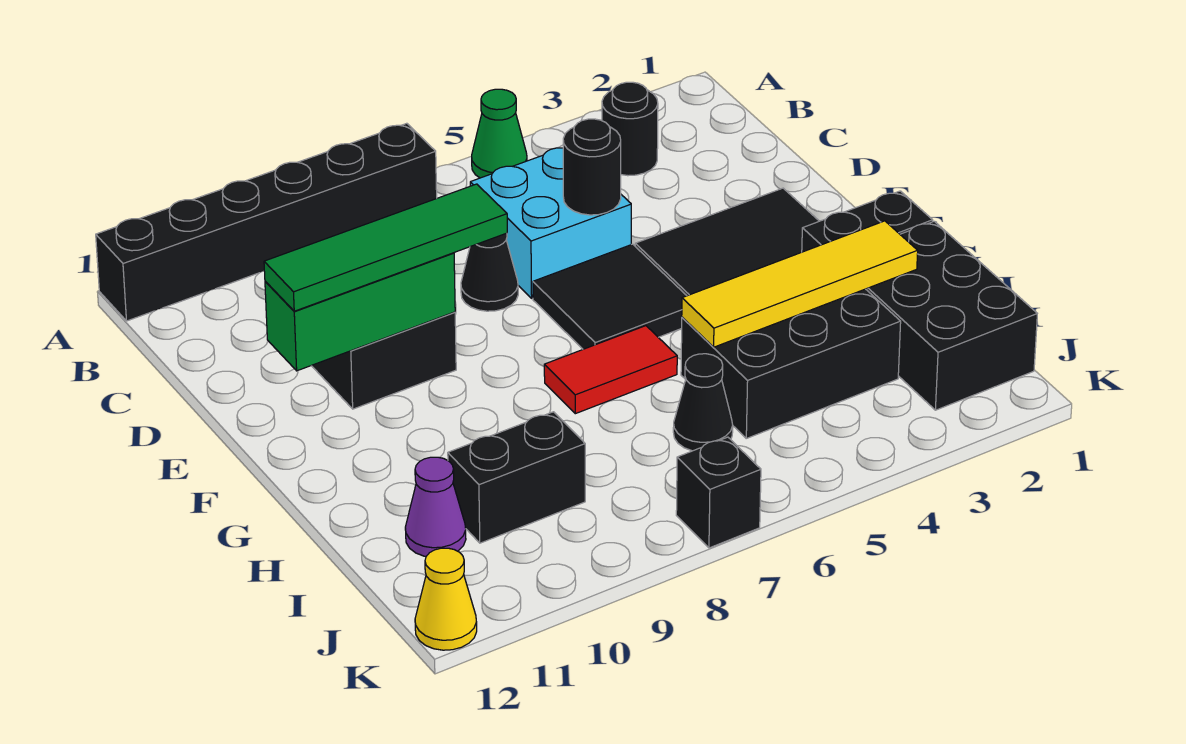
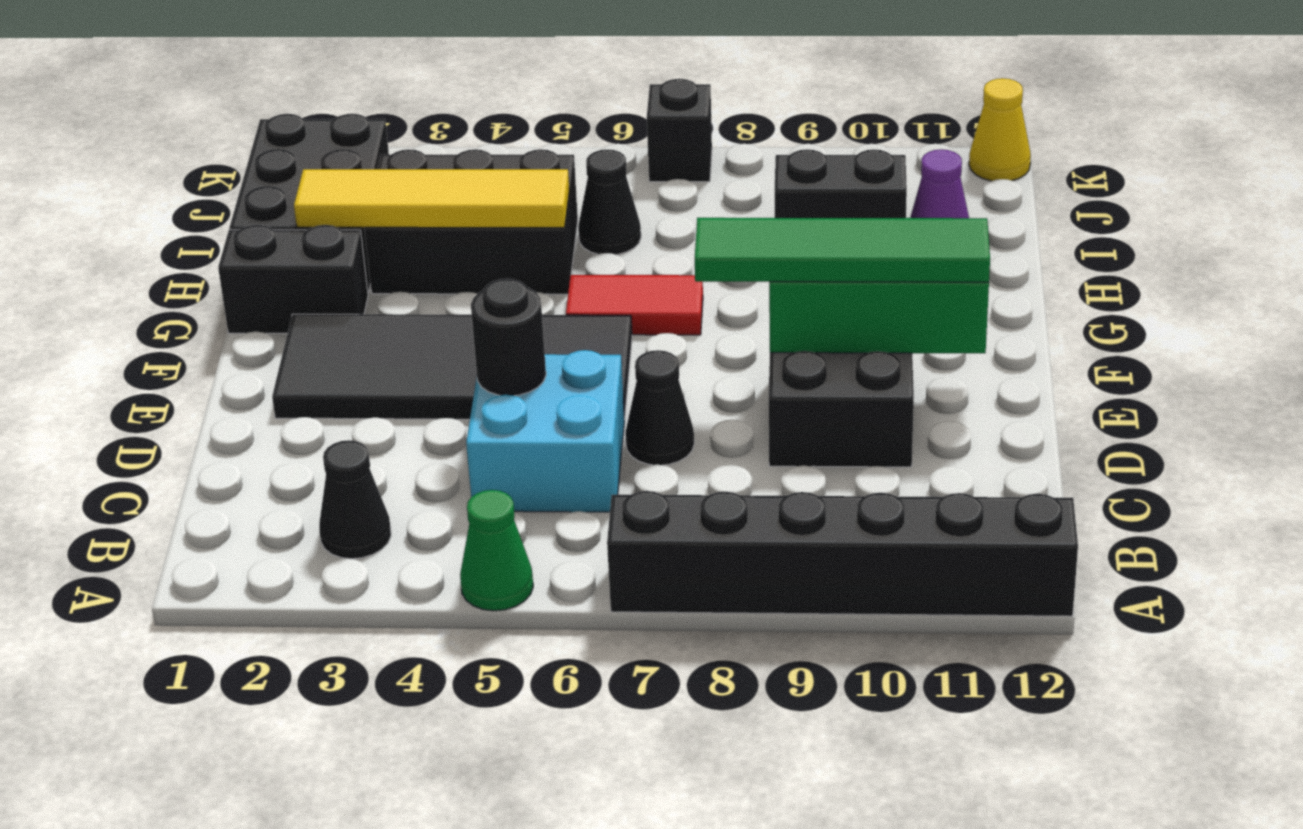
black 1x1 round brick [602,82,658,176] -> black 1x1 cone [319,440,391,559]

